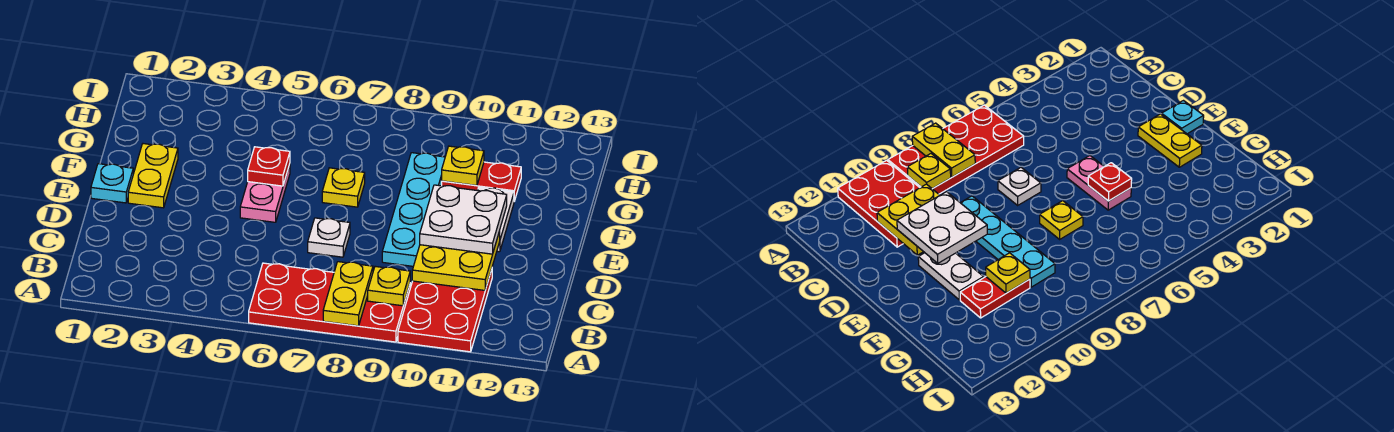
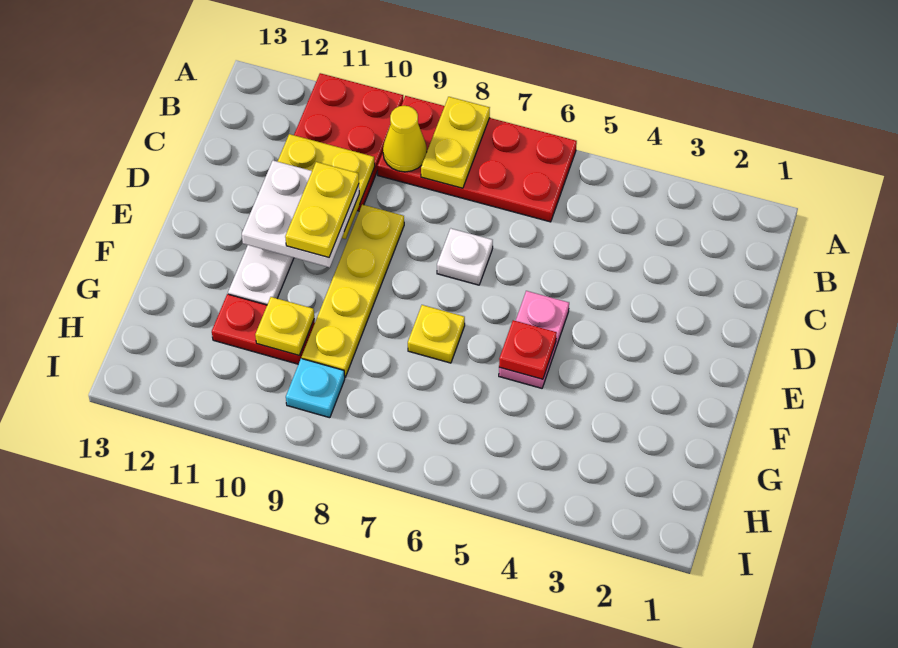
yellow 1x1 plate [368,266,410,306] -> yellow 1x1 cone [383,106,427,172]
cyan 1x4 plate [382,153,445,266] -> yellow 1x4 plate [302,205,404,377]
cyan 1x1 plate [91,164,133,203] -> cyan 1x1 plate moved to [286,359,345,418]
yellow 1x2 plate [128,144,178,208] -> yellow 1x2 plate moved to [285,162,359,257]

